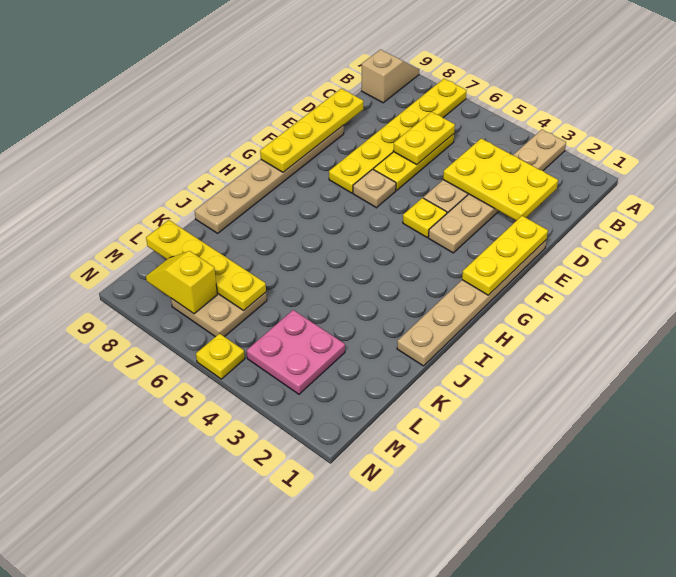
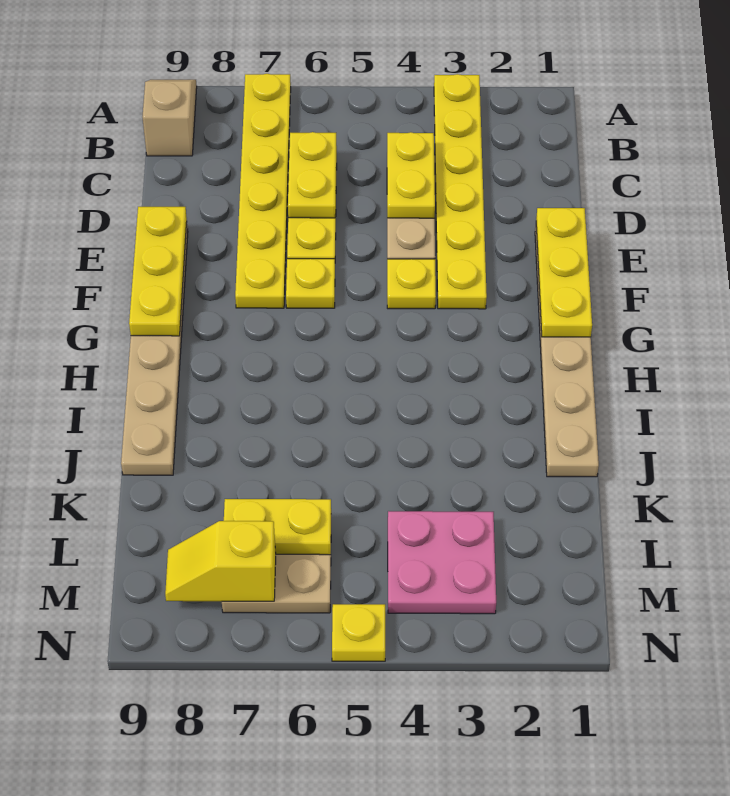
tan 1x6 plate [428,130,566,253] -> yellow 1x6 plate [434,74,487,309]
yellow 2x3 plate [443,138,558,221] -> yellow 1x2 plate [387,132,435,218]
yellow 1x4 plate [260,89,363,172] -> yellow 1x3 plate [129,207,187,336]
tan 1x1 plate [353,169,396,208] -> yellow 1x1 plate [286,259,335,308]
yellow 1x4 plate [146,220,266,310] -> yellow 1x2 plate [224,499,331,555]

